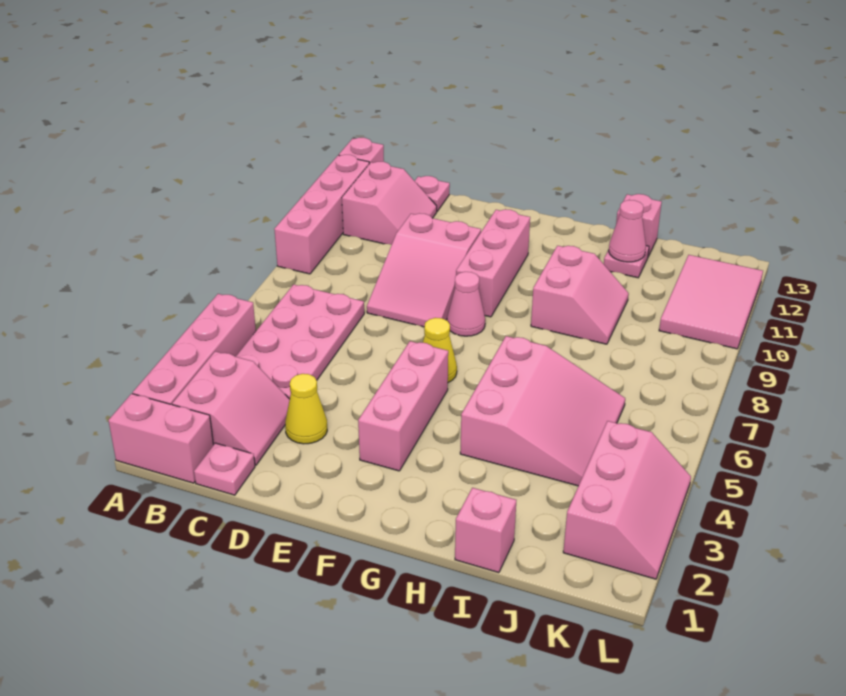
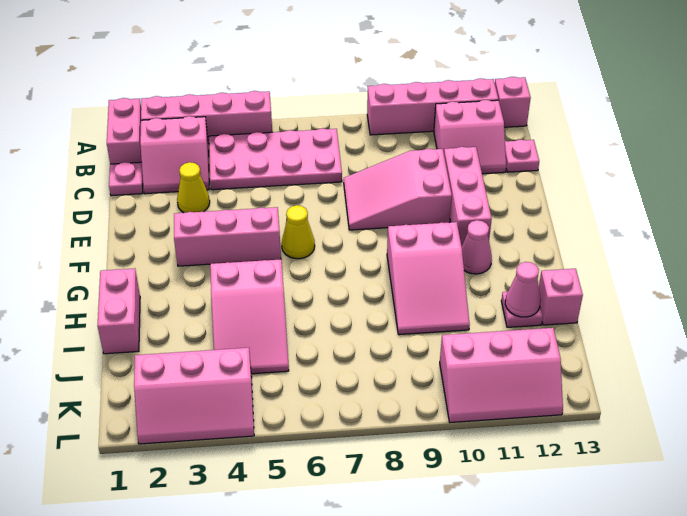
pink 1x1 cone [447,272,485,336] -> pink 1x1 cone moved to [462,220,492,274]
pink 1x3 brick [456,209,530,317] -> pink 1x3 brick turned to [444,147,492,246]
pink 3x3 slope [460,336,625,486] -> pink 2x3 slope [210,259,289,374]
pink 2x2 slope [531,246,629,344] -> pink 2x3 slope [387,222,470,335]
pink 1x1 brick [455,488,516,573] -> pink 1x2 brick [98,268,140,354]
pink 2x3 tile [659,255,763,349] -> pink 2x3 slope [440,328,563,423]

